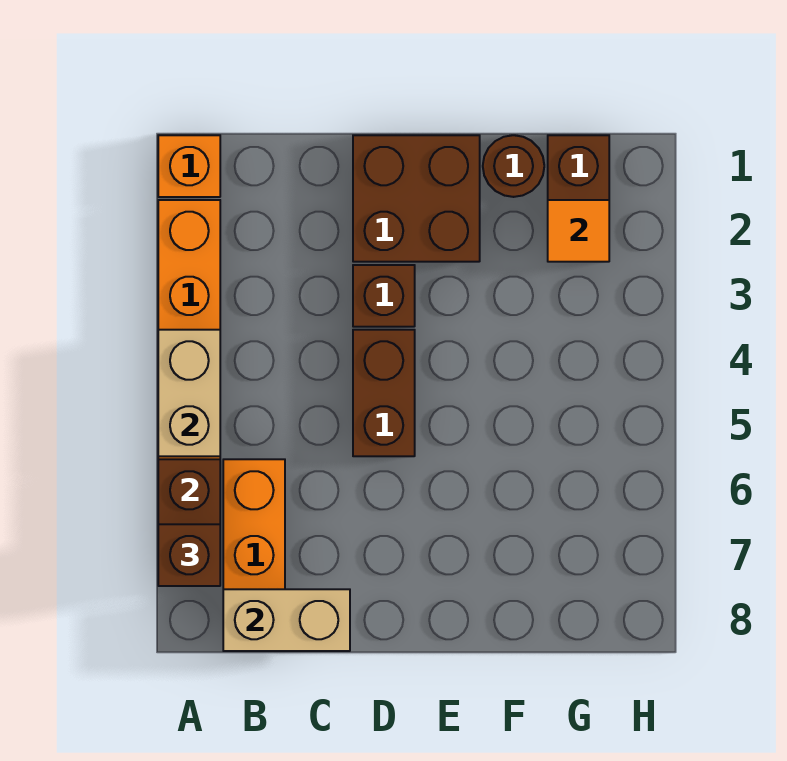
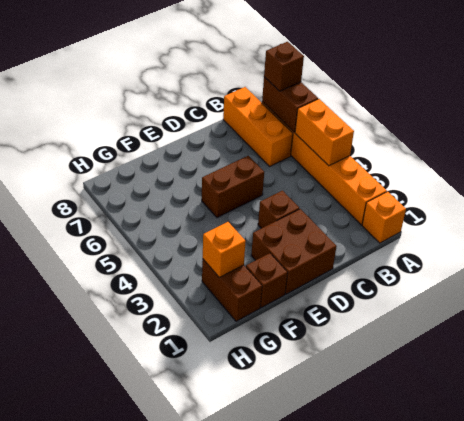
tan 1x2 brick [158,330,220,456] -> orange 1x2 brick [295,99,354,166]
tan 1x2 brick [223,589,350,651] -> none
brown 1x2 brick [353,330,415,456] -> brown 1x2 brick turned to [202,156,264,218]
brown 1x1 round brick [483,135,544,197] -> brown 1x1 brick [246,253,288,308]
orange 1x1 tile [548,200,609,262] -> orange 1x1 brick [203,222,246,277]

